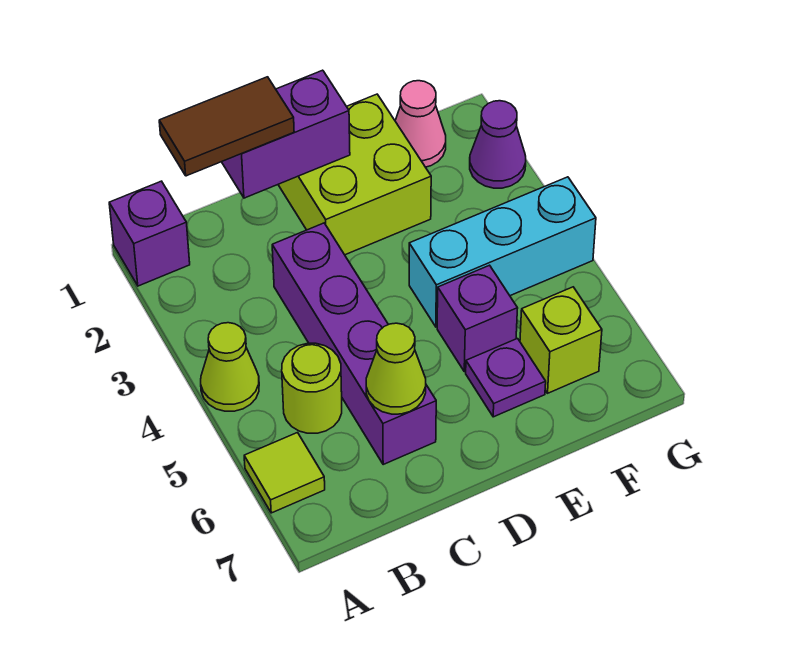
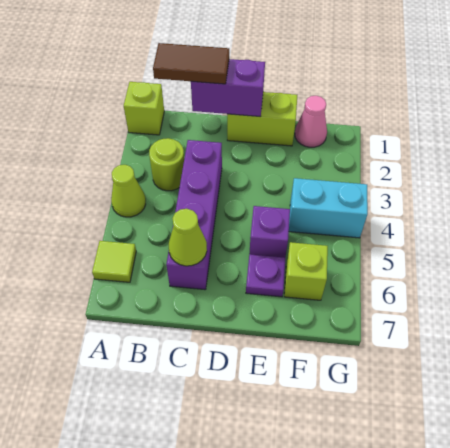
purple 1x1 brick [109,181,190,286] -> lime 1x1 brick [124,82,164,135]
lime 1x1 round brick [282,343,342,433] -> lime 1x1 round brick moved to [149,138,184,191]
lime 2x2 brick [278,94,431,255] -> lime 1x2 brick [227,92,297,146]
cyan 1x3 brick [409,177,596,327] -> cyan 1x2 brick [289,178,368,238]
purple 1x1 cone [470,101,526,188] -> none

